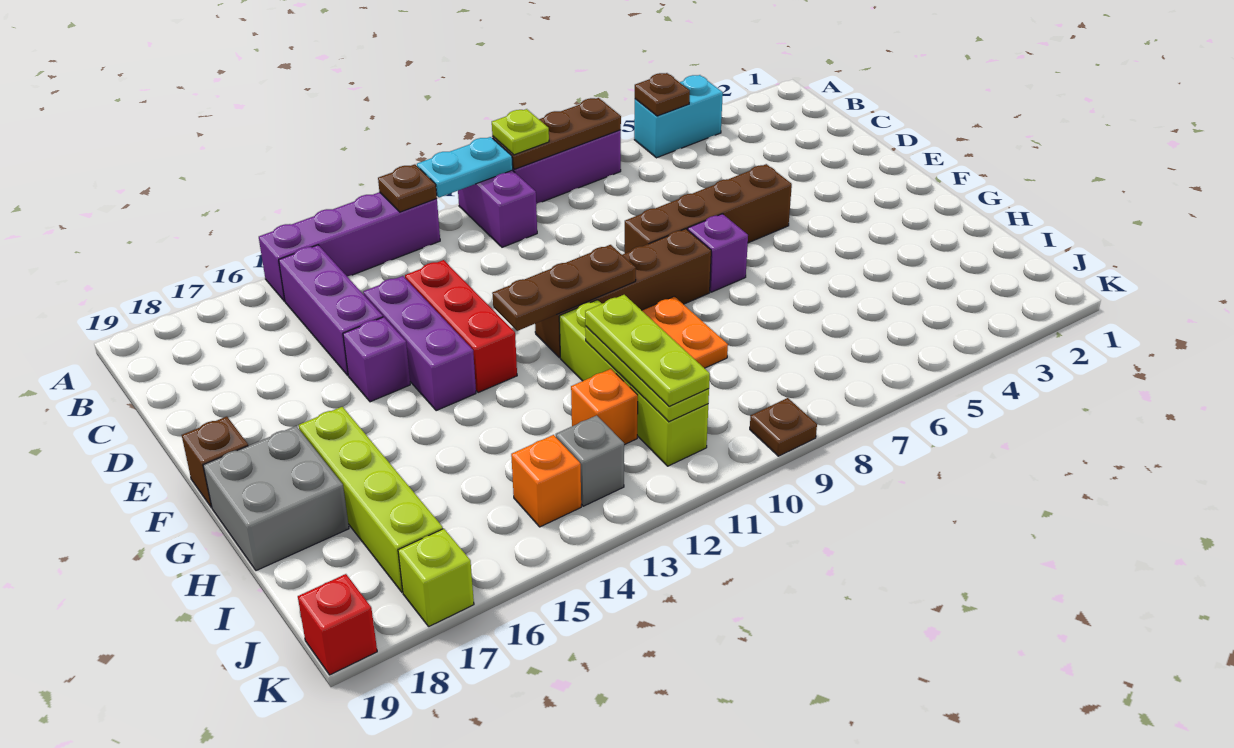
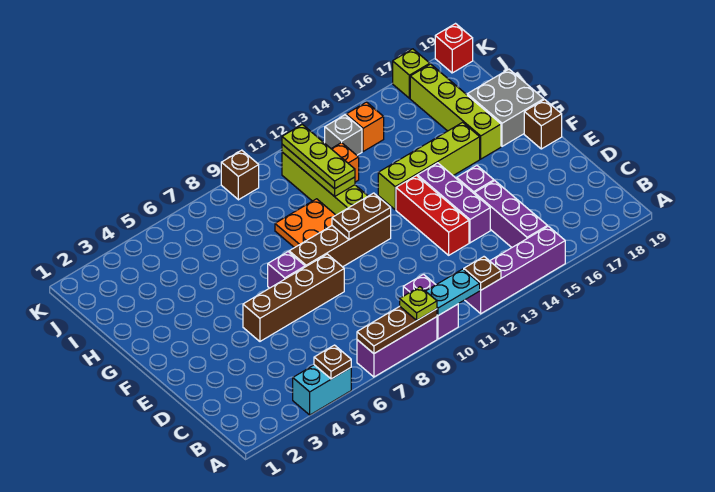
brown 1x3 plate [492,245,636,331] -> brown 1x2 plate [332,193,391,240]
none -> lime 1x4 brick [378,122,480,210]
brown 1x1 plate [750,398,817,456] -> brown 1x1 brick [221,150,259,200]

